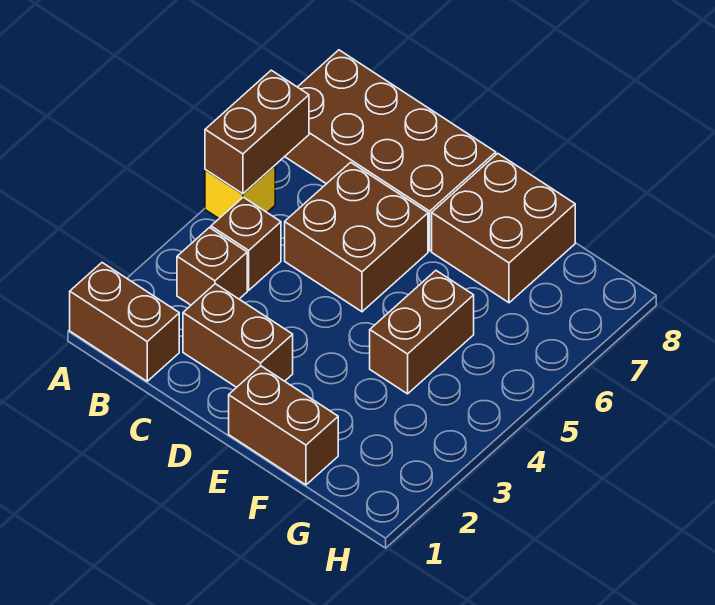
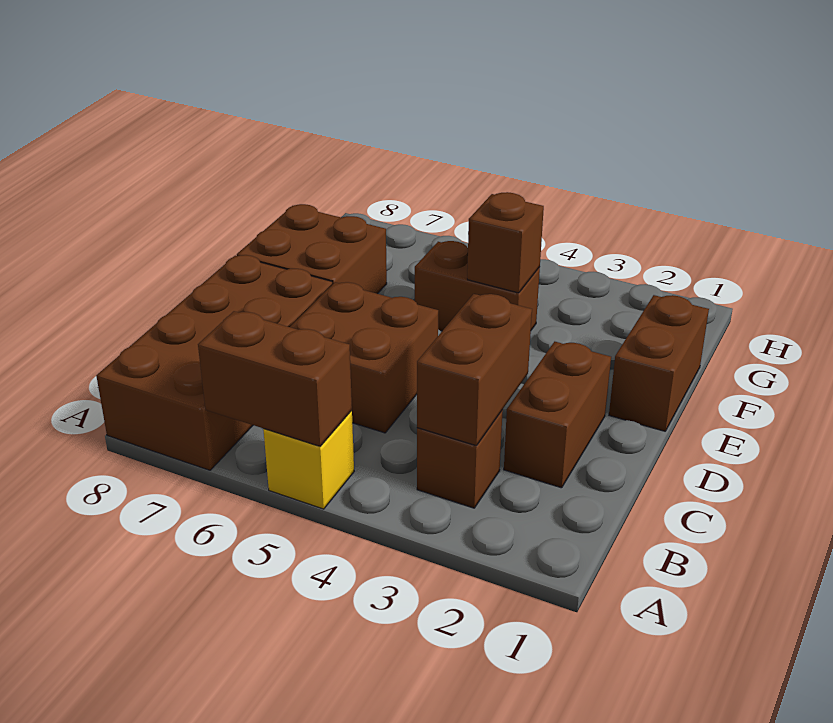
brown 1x2 brick [70,263,179,381] -> brown 1x2 brick moved to [417,294,532,446]
brown 1x1 brick [211,197,281,290] -> brown 1x1 brick moved to [467,192,544,293]

